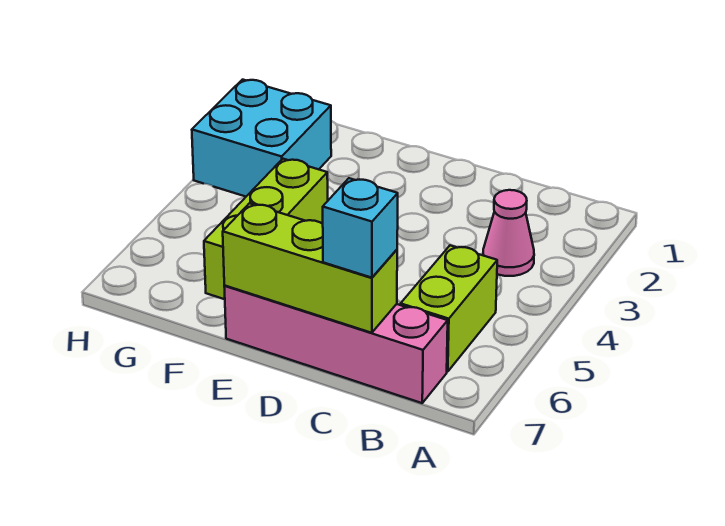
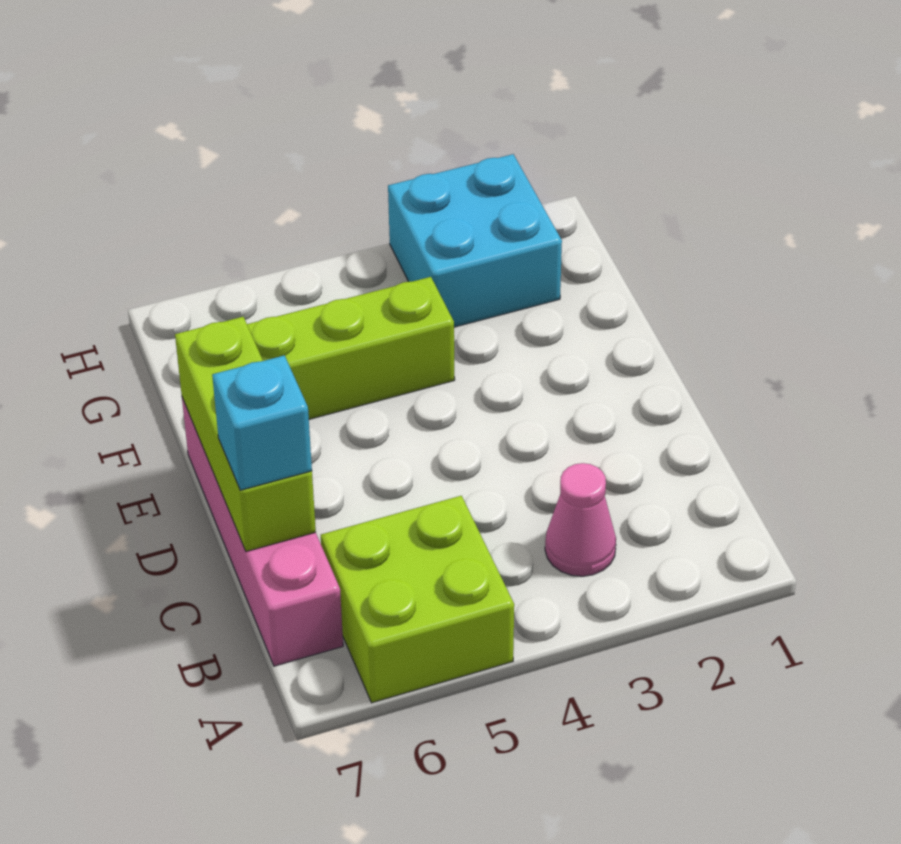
lime 1x2 brick [401,245,497,372] -> lime 2x2 brick [321,496,514,703]

